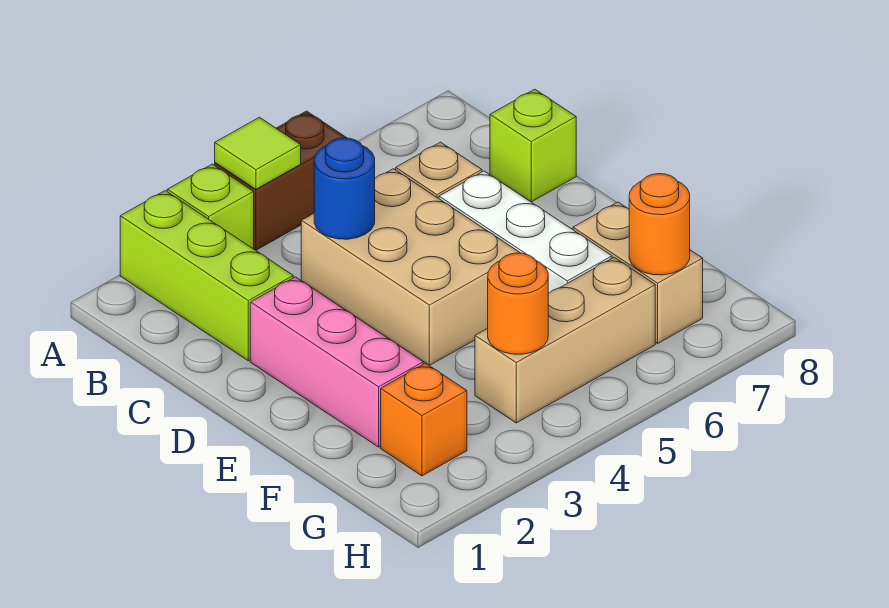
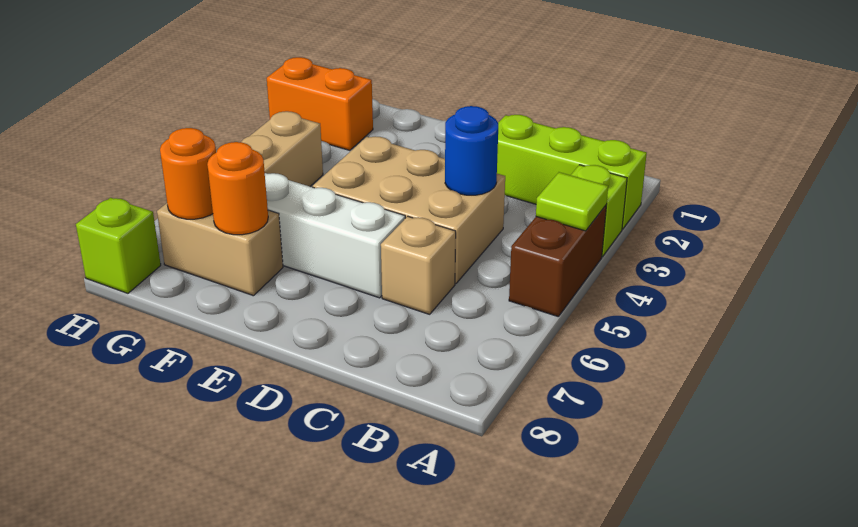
lime 1x1 brick [490,89,576,202] -> lime 1x1 brick moved to [76,198,161,293]
pink 1x3 brick [250,277,423,447] -> none
orange 1x1 brick [381,363,467,476] -> orange 1x2 brick [267,57,373,150]
orange 1x1 round brick [488,253,548,354] -> orange 1x1 round brick moved to [207,142,268,235]

